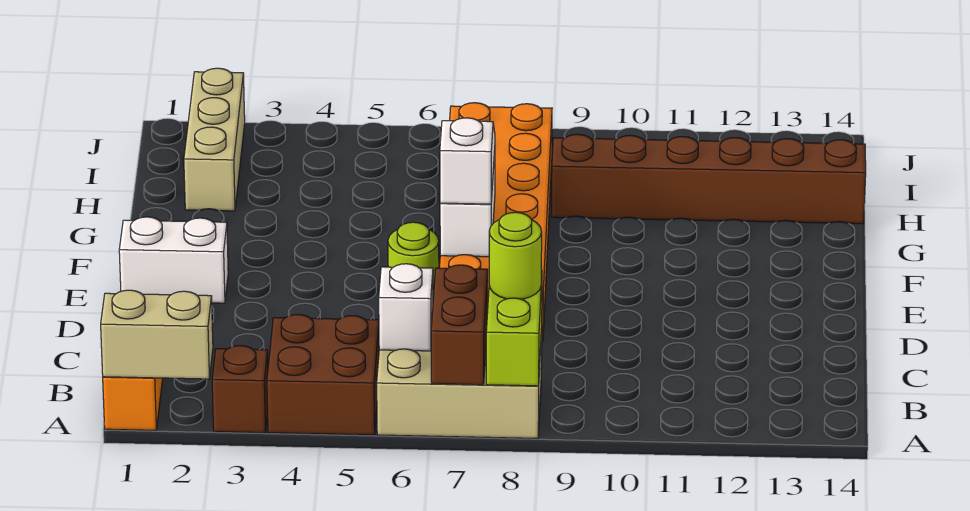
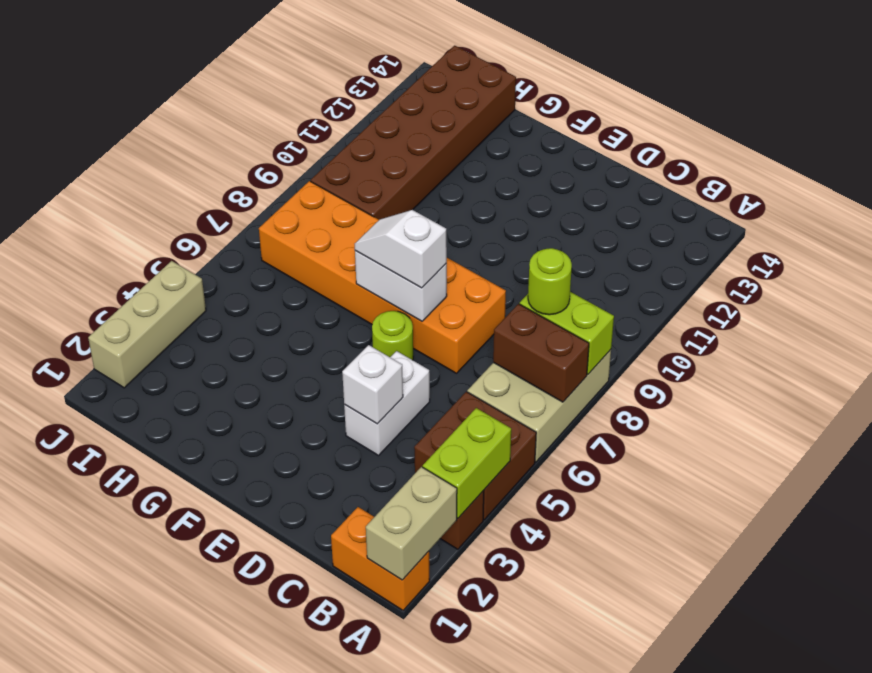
none -> lime 1x2 brick [423,408,511,518]
white 1x1 brick [379,264,433,351] -> white 1x1 brick moved to [342,345,403,424]
white 1x2 brick [119,217,228,303] -> white 1x2 brick moved to [344,351,430,456]
tan 1x3 brick [184,68,245,211] -> tan 1x3 brick turned to [88,261,206,388]
brown 1x6 brick [552,134,866,224] -> brown 2x6 brick [311,46,516,220]

